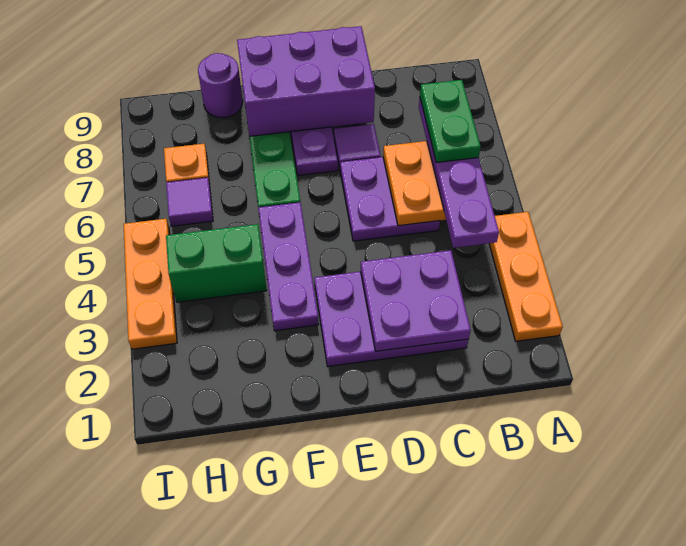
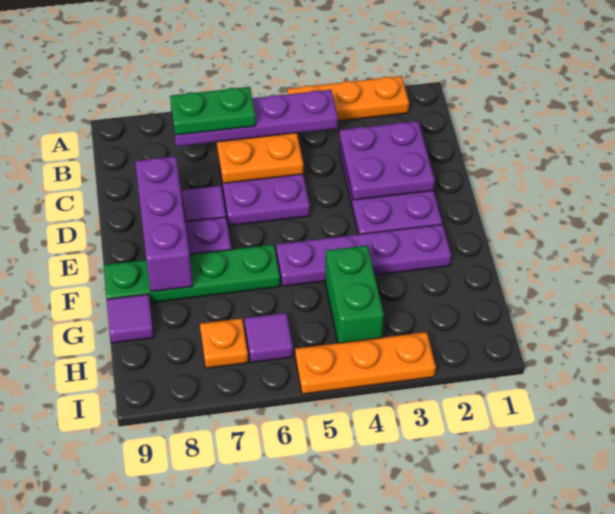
purple 2x3 brick [237,26,375,136] -> purple 1x3 brick [135,156,193,292]
purple 1x3 plate [258,202,319,331] -> purple 1x4 plate [276,224,451,286]
purple 1x1 round brick [198,53,243,118] -> purple 1x1 tile [107,294,154,343]

